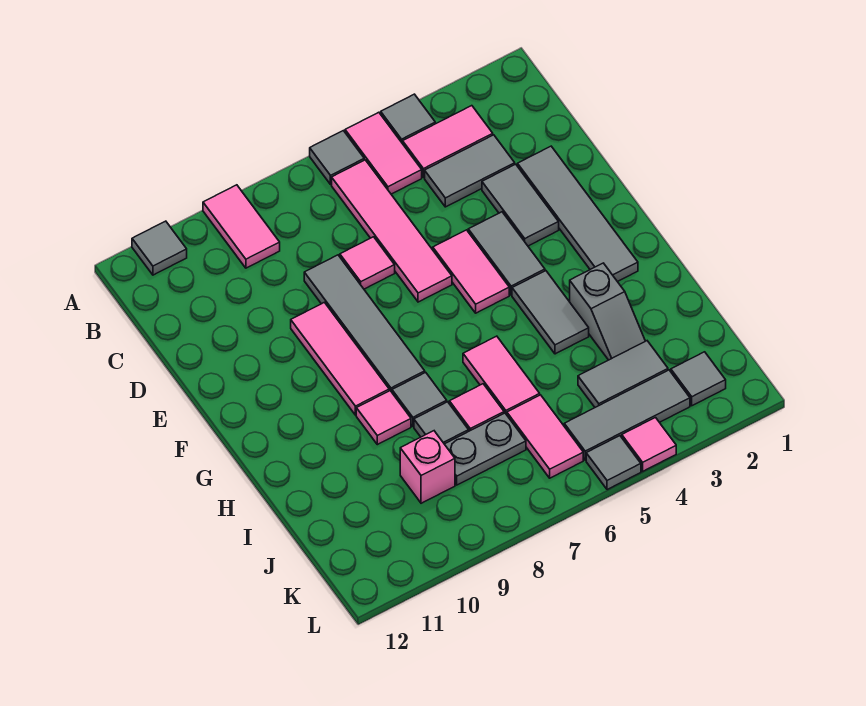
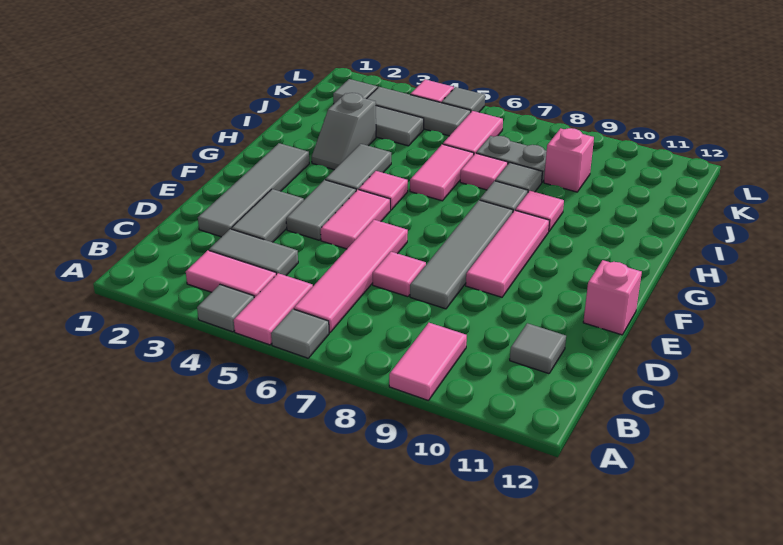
grey 1x1 tile [132,221,187,275] -> grey 1x1 tile moved to [510,323,566,374]
none -> pink 1x1 brick [583,260,642,335]
none -> pink 1x1 tile [359,171,408,210]
grey 1x2 slope [570,263,645,360] -> grey 1x2 slope turned to [312,93,376,170]

